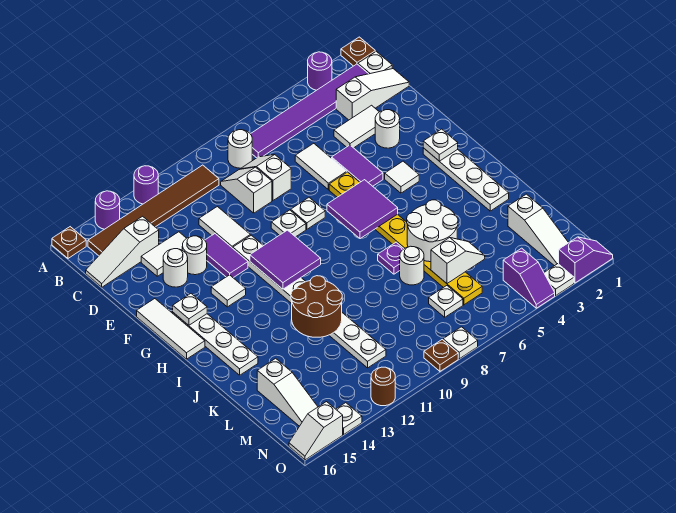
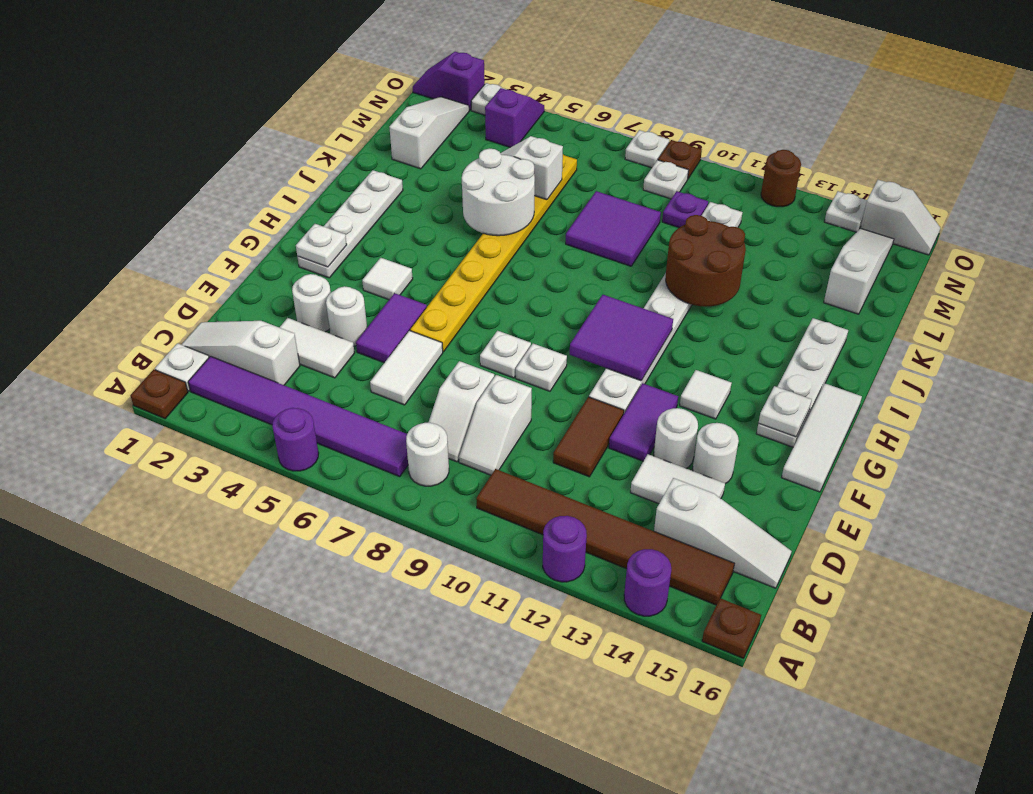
purple 1x1 round brick [308,52,332,90] -> purple 1x1 round brick moved to [272,408,319,471]
white 1x2 tile [199,207,250,248] -> brown 1x2 tile [553,397,624,477]
purple 2x2 tile [327,180,398,239] -> purple 2x2 tile moved to [566,191,661,266]
purple 1x1 plate [378,242,404,274] -> purple 1x1 plate moved to [662,191,708,228]
white 1x1 round brick [400,246,424,285] -> white 1x1 round brick moved to [326,286,367,346]
white 1x1 plate [429,286,463,317] -> white 1x1 plate moved to [643,160,689,199]

